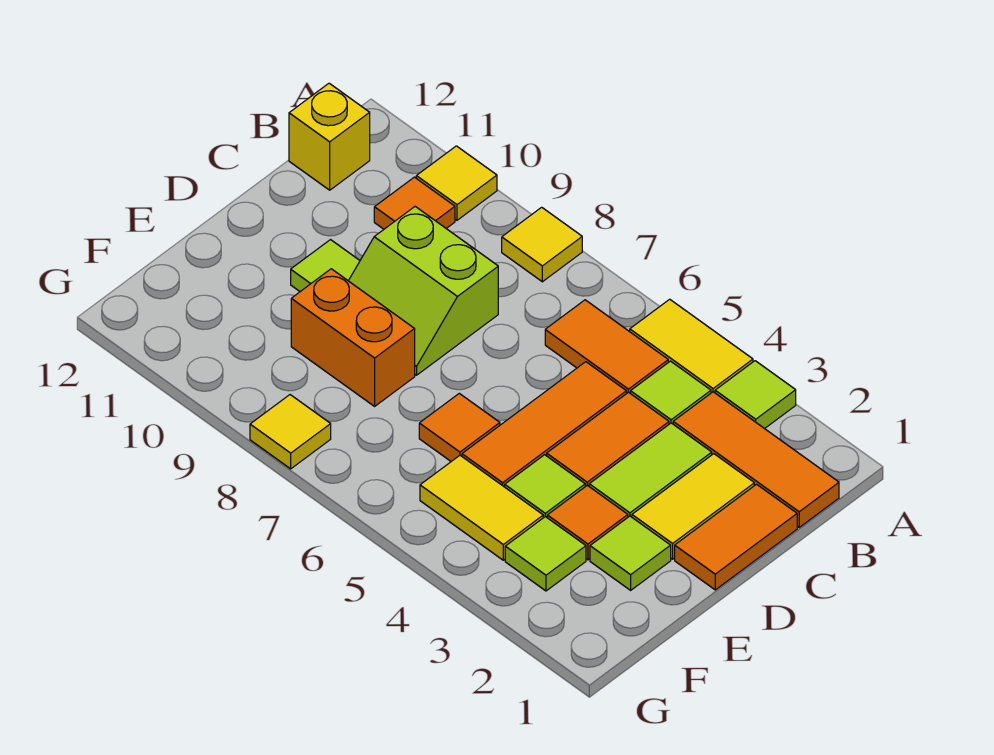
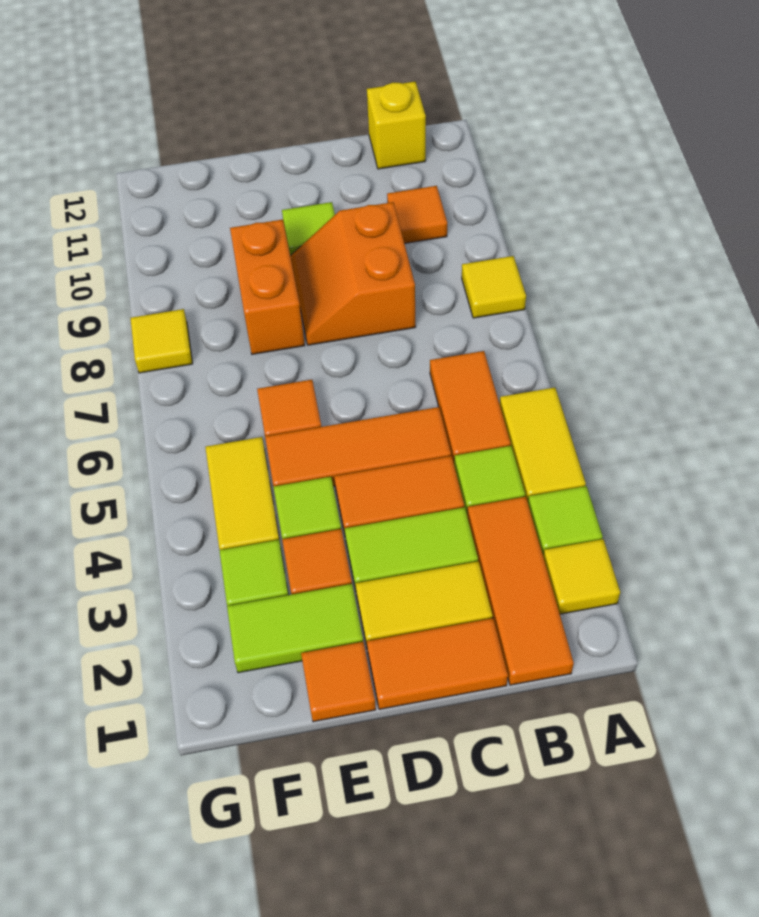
yellow 1x1 tile [416,146,497,220] -> yellow 1x1 tile moved to [543,539,620,614]
lime 2x2 slope [349,207,498,375] -> orange 2x2 slope [290,202,416,345]
none -> orange 1x1 tile [301,642,376,722]
lime 1x1 tile [590,516,671,590] -> lime 1x2 tile [227,584,363,673]

